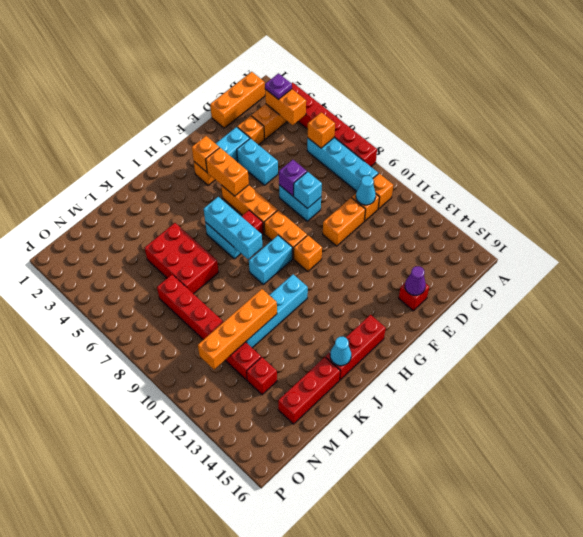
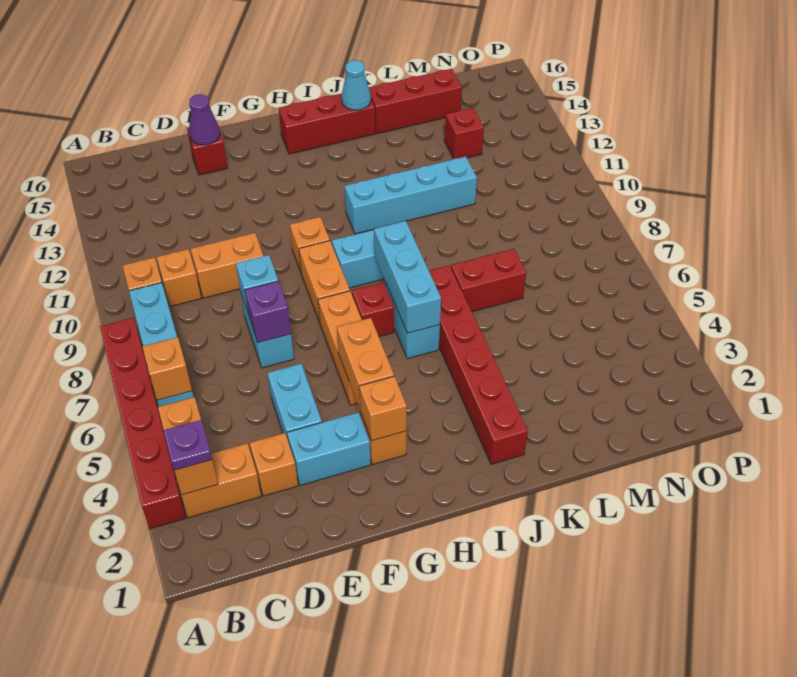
orange 1x3 brick [210,72,265,128] -> none
cyan 1x1 cone [356,176,376,205] -> none
red 2x3 brick [145,223,219,294] -> red 1x2 brick [451,249,527,312]
orange 1x4 brick [198,289,277,370] -> none
red 1x6 brick [157,275,261,380] -> red 1x6 brick moved to [429,265,528,464]

